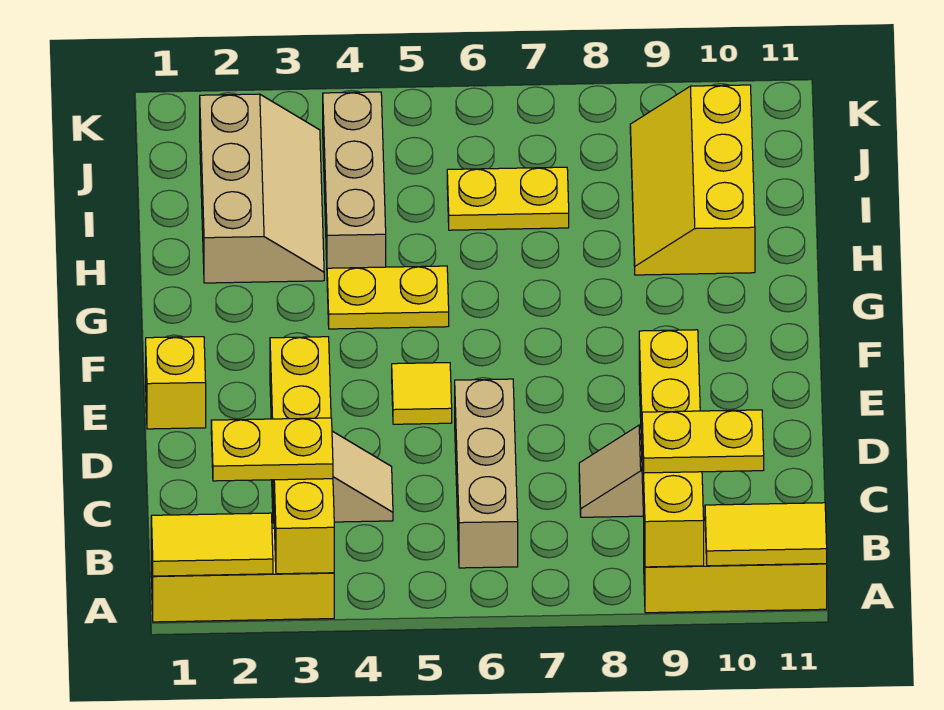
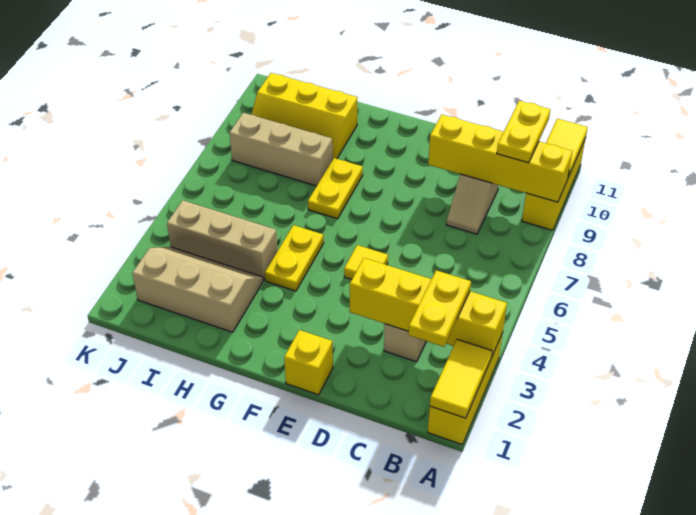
tan 1x3 brick [455,379,518,568] -> tan 1x3 brick moved to [230,113,332,186]
yellow 1x2 plate [447,167,569,230] -> yellow 1x2 plate moved to [308,158,363,219]

